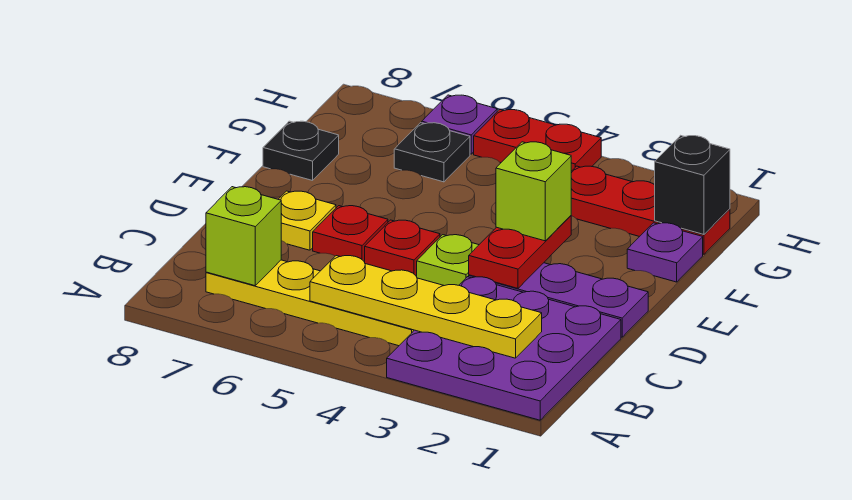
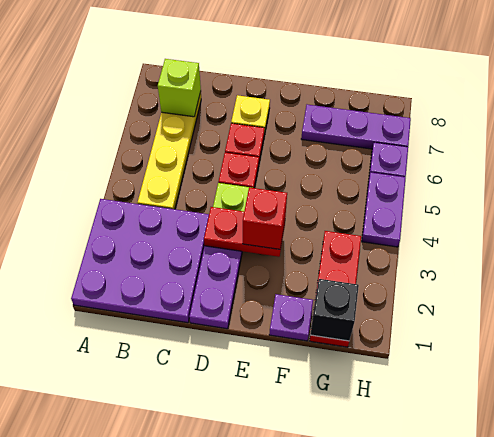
yellow 1x4 plate [310,256,542,358] -> none
lime 1x1 brick [496,142,571,241] -> red 1x1 brick [243,187,287,249]
none -> purple 1x3 plate [301,105,411,149]
black 1x1 plate [263,121,339,181] -> none
black 1x1 plate [394,123,470,182] -> none
red 1x2 plate [474,110,601,171] -> purple 1x2 plate [362,172,406,247]

